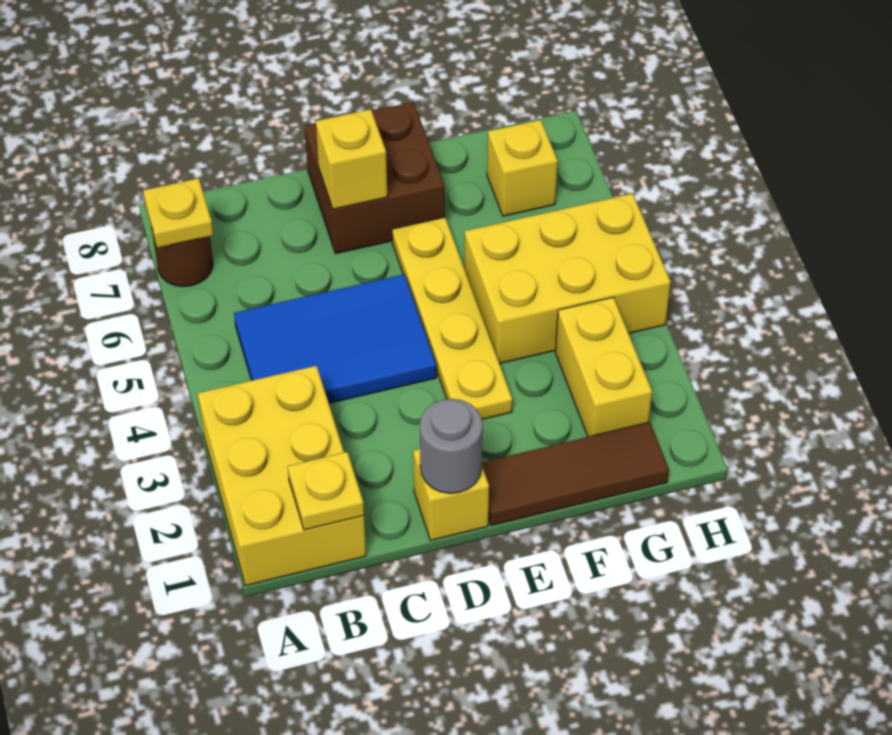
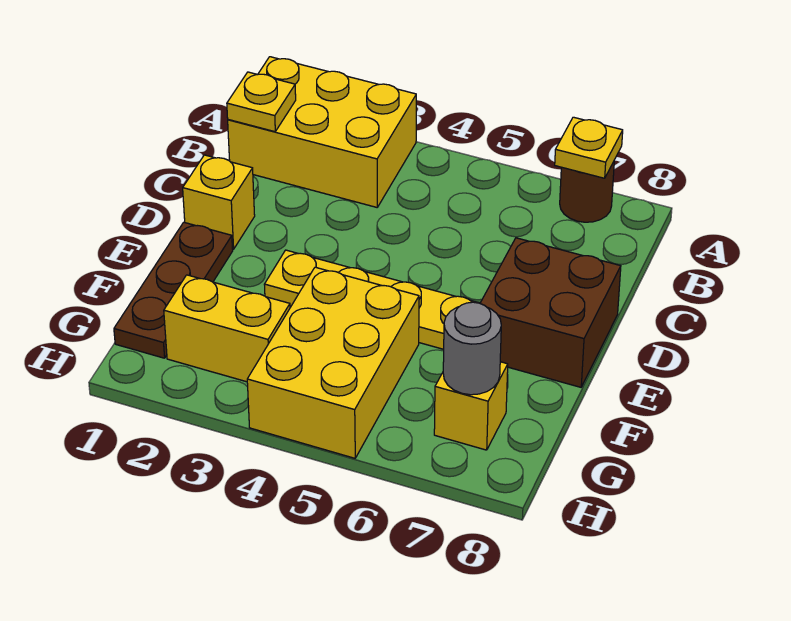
blue 2x3 tile [234,274,436,403] -> none
grey 1x1 round brick [420,399,483,493] -> grey 1x1 round brick moved to [443,302,501,395]
yellow 1x1 brick [316,109,388,209] -> none
brown 1x3 tile [482,422,669,526] -> brown 1x3 plate [114,222,233,358]

